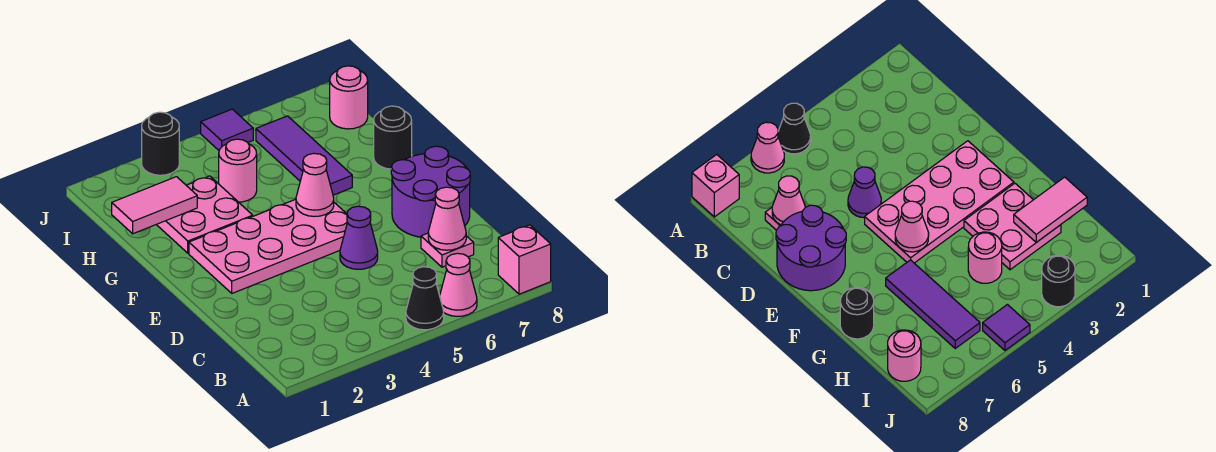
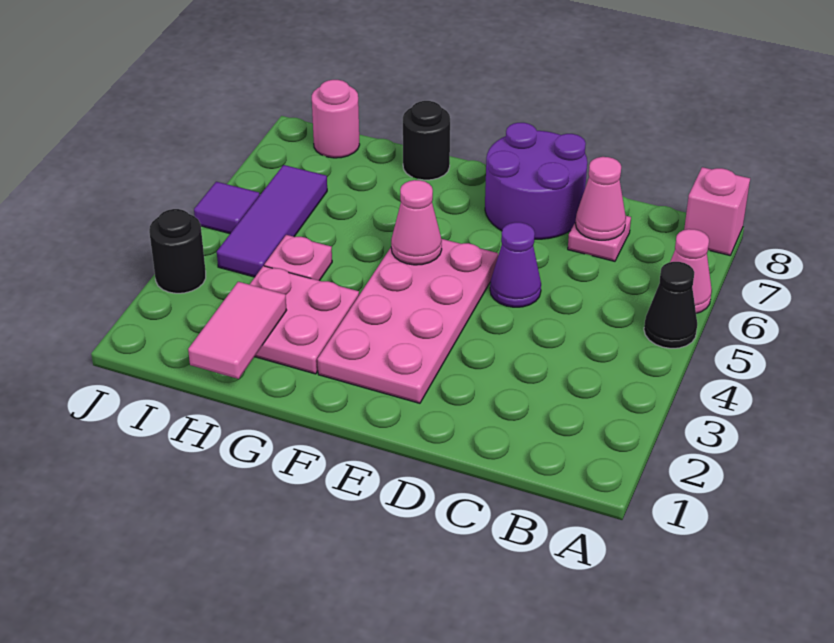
purple 1x3 tile [256,116,352,195] -> purple 1x3 tile turned to [217,165,327,277]
pink 1x1 round brick [219,139,257,202] -> pink 1x1 plate [264,235,332,281]

